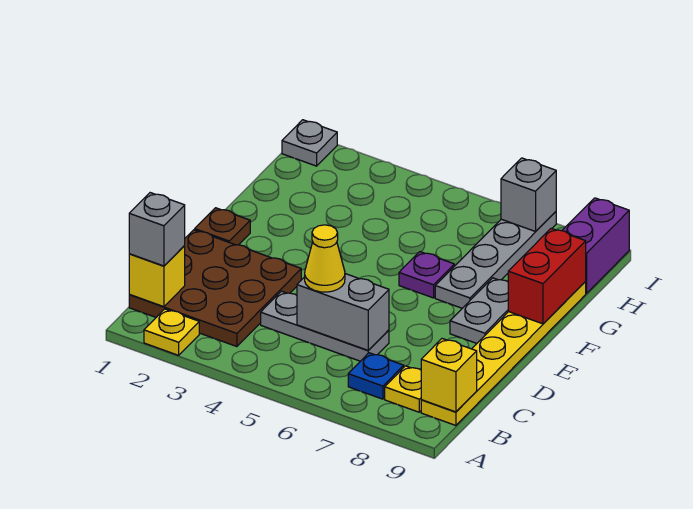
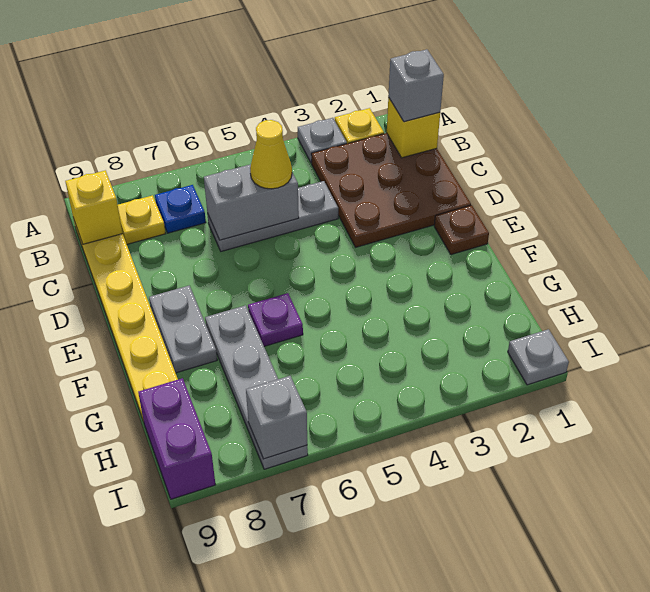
none -> grey 1x1 plate [298,118,347,163]
red 1x2 brick [508,228,586,324] -> none

